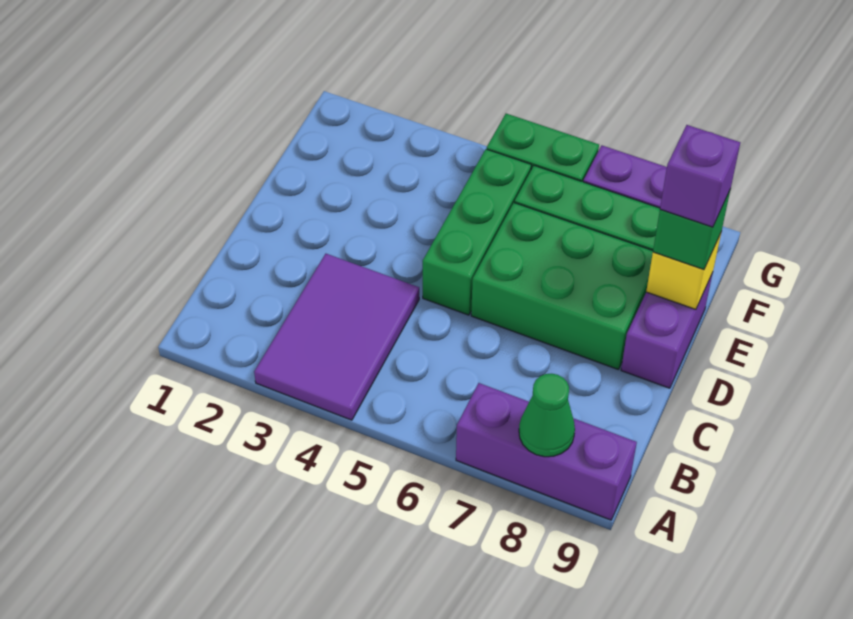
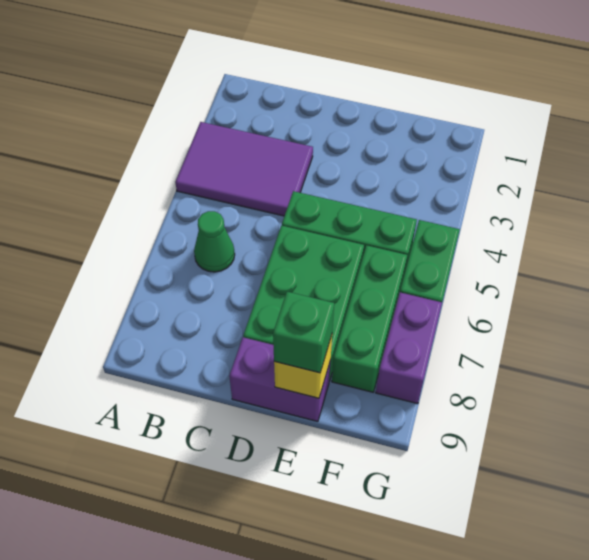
purple 1x3 brick [456,383,637,520] -> none
green 1x1 cone [519,374,575,457] -> green 1x1 cone moved to [194,211,235,272]
purple 1x1 brick [660,125,740,227] -> none

